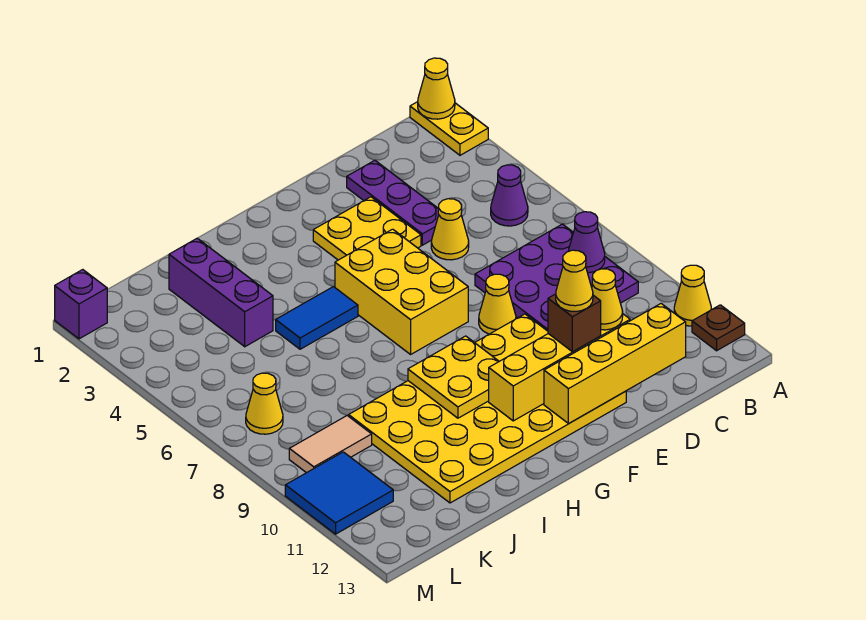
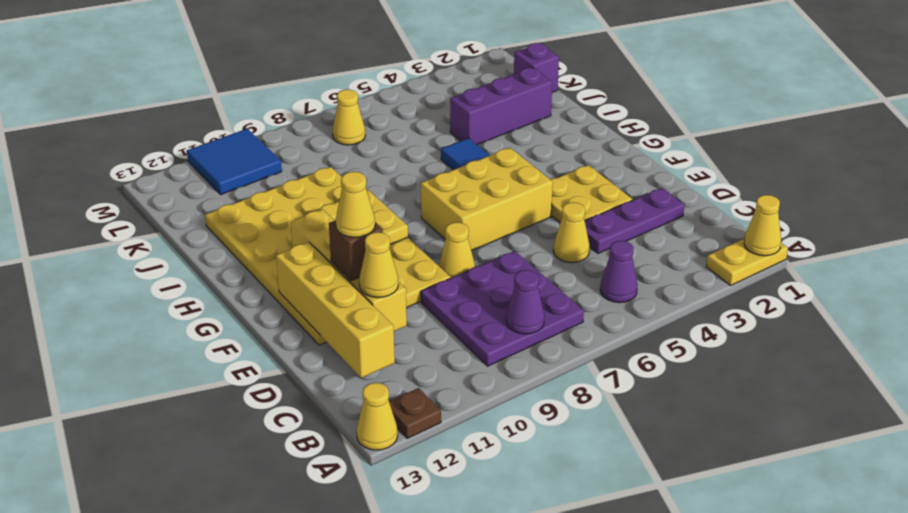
yellow 1x1 cone [674,265,711,326] -> yellow 1x1 cone moved to [357,383,398,450]
tan 1x2 tile [289,416,372,473] -> none
purple 1x1 brick [55,270,107,339] -> purple 1x1 brick moved to [514,43,559,92]

